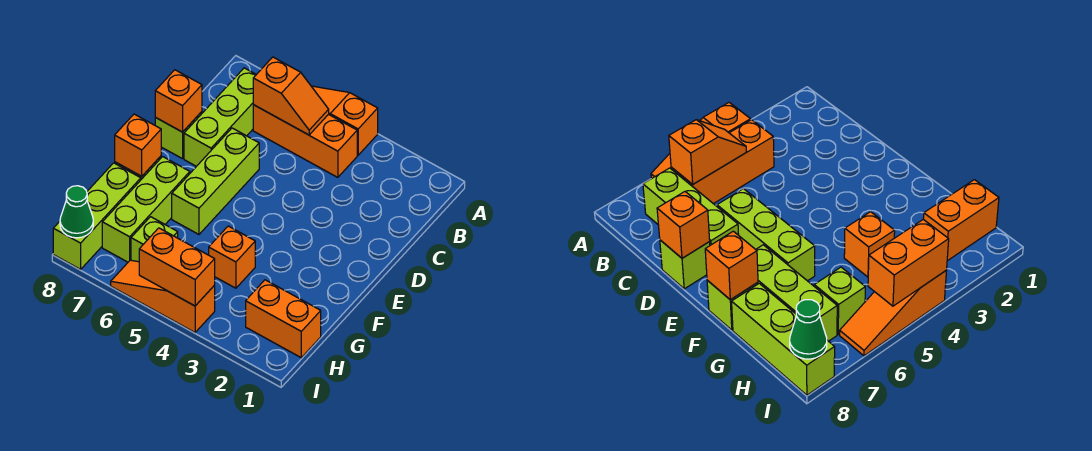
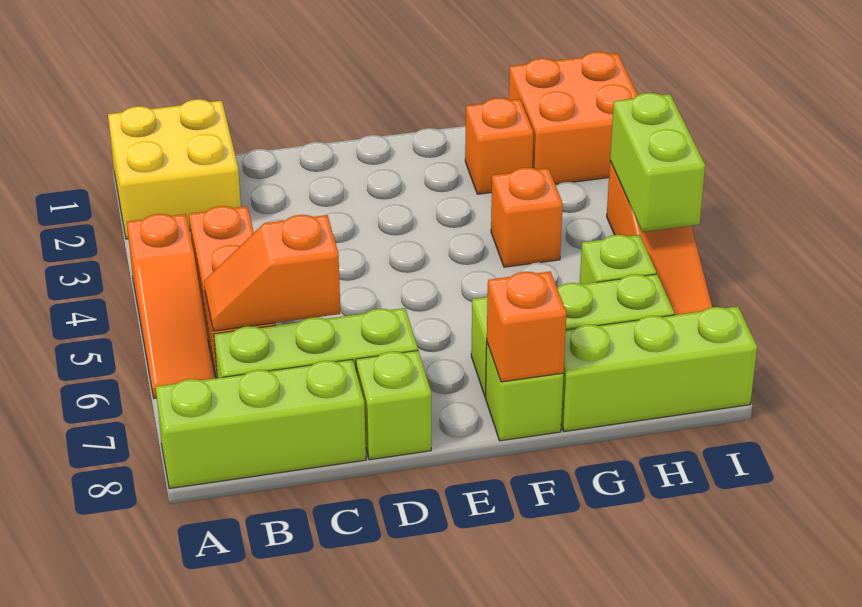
none -> yellow 2x2 brick [108,99,241,239]
orange 1x2 slope [253,57,329,135] -> orange 1x2 slope turned to [204,215,341,331]
lime 1x3 brick [172,128,259,234] -> lime 1x3 brick moved to [156,359,366,489]
orange 1x1 brick [155,70,202,132] -> orange 1x1 brick moved to [465,98,533,194]
orange 1x2 brick [246,280,321,358] -> orange 2x2 brick [509,52,638,184]
orange 1x2 brick [139,228,215,306] -> lime 1x2 brick [610,93,705,232]
green 1x1 cone [60,186,93,238] -> none

